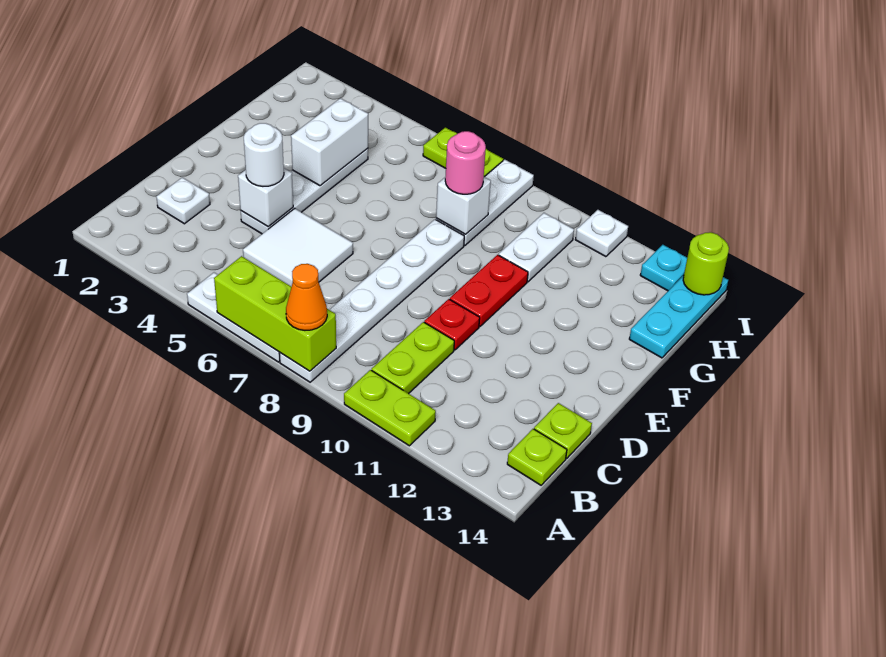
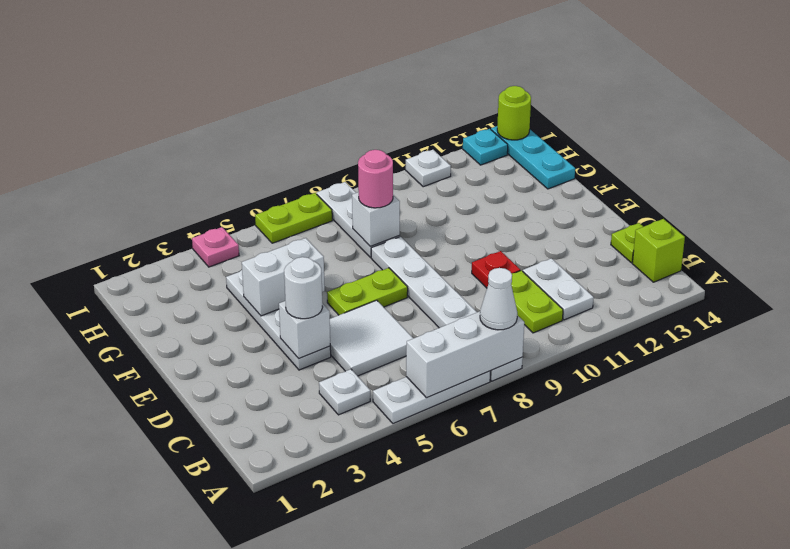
lime 1x3 brick [214,256,336,371] -> white 1x3 brick [406,311,524,398]
orange 1x1 cone [286,264,327,330] -> white 1x1 cone [480,268,517,330]
lime 1x2 plate [344,370,436,446] -> lime 1x2 plate moved to [327,268,408,315]
lime 1x1 plate [507,429,567,485] -> lime 1x1 brick [632,219,685,282]
white 1x1 plate [156,177,210,224] -> white 1x1 plate moved to [319,369,370,415]
red 1x2 plate [450,255,528,327] -> none
white 1x2 brick [291,98,368,186] -> white 1x2 brick turned to [242,238,325,316]
white 1x2 plate [499,213,574,282] -> white 1x2 plate moved to [523,258,594,320]
none -> pink 1x1 plate [192,227,239,267]

